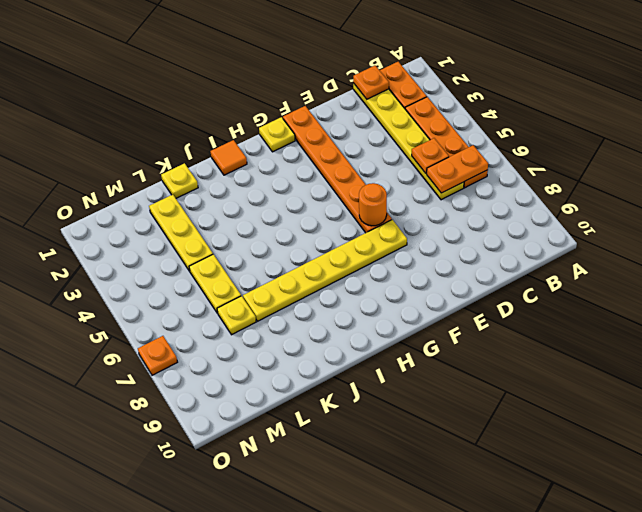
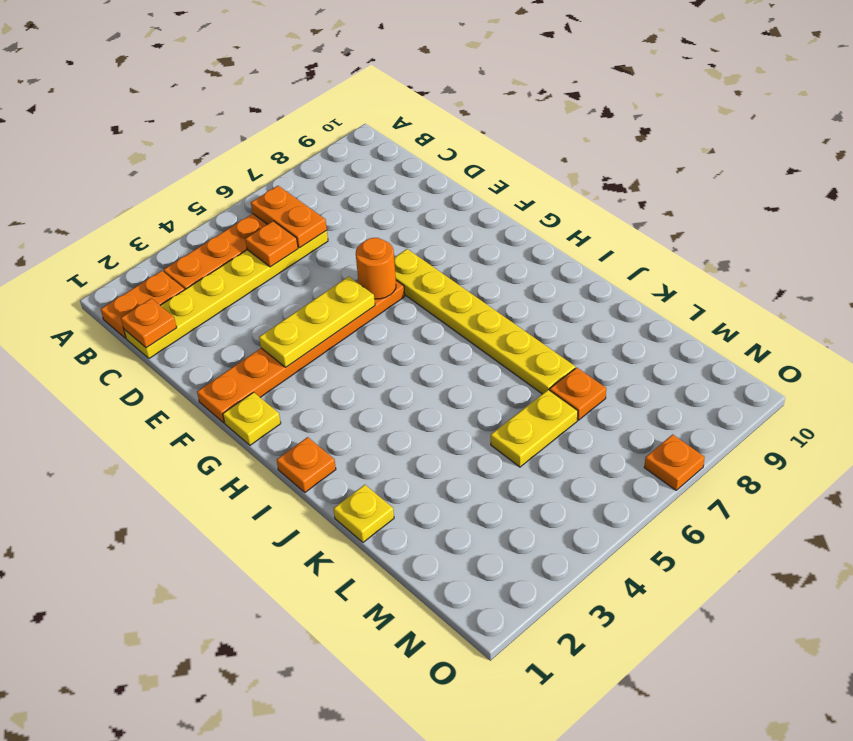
orange 1x1 tile [211,140,247,175] -> orange 1x1 plate [277,437,336,492]
yellow 1x3 plate [149,195,213,271] -> yellow 1x3 plate moved to [259,276,375,367]
yellow 1x1 plate [217,296,256,335] -> orange 1x1 plate [550,368,606,420]

